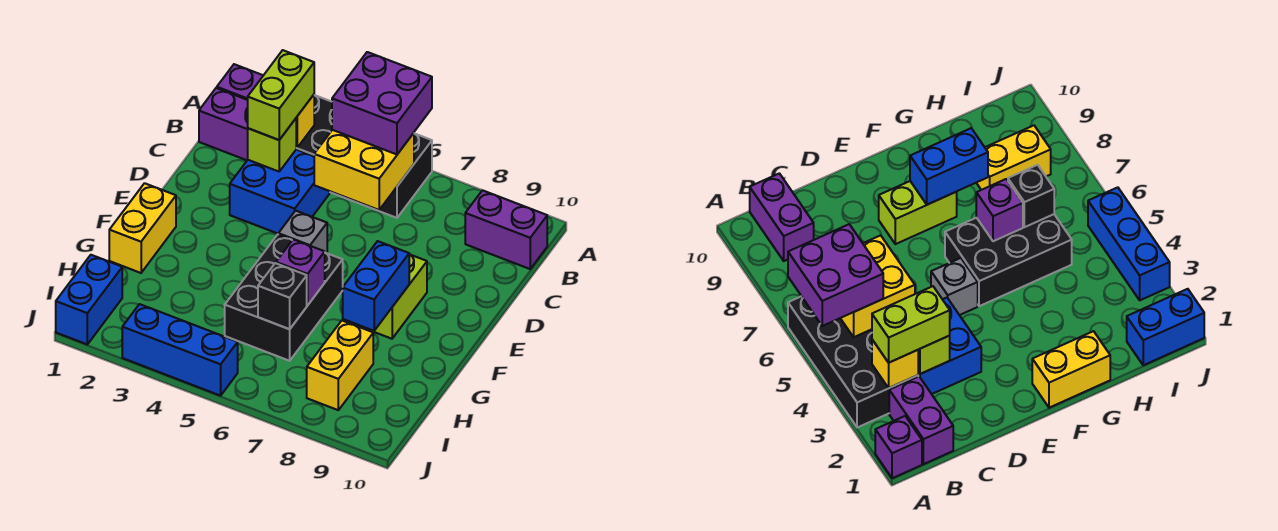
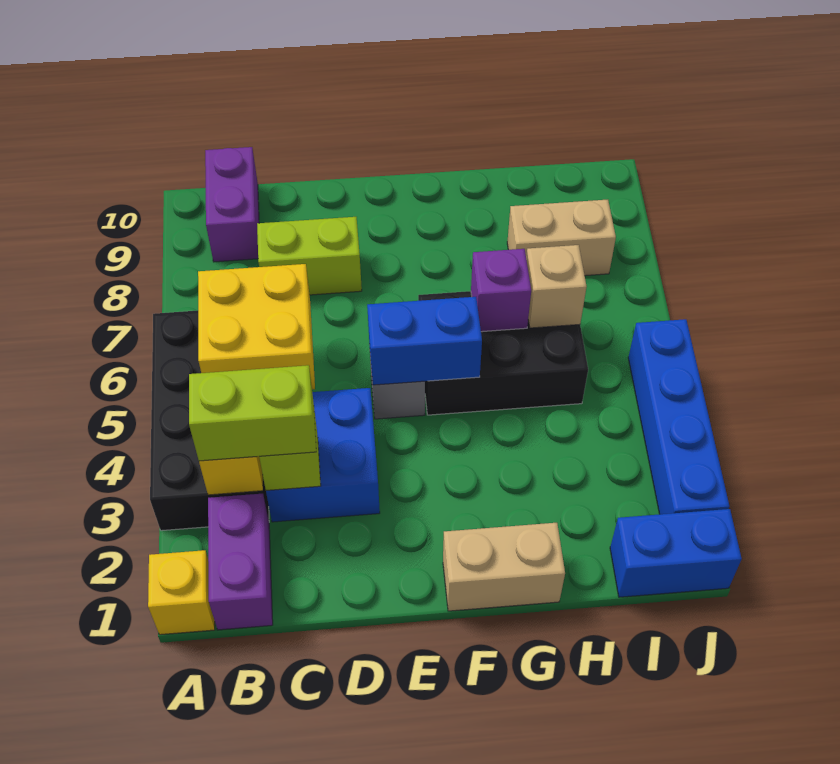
purple 1x1 brick [217,64,263,100] -> yellow 1x1 brick [148,550,215,635]
purple 2x2 brick [332,52,432,154] -> none
lime 1x2 brick [360,255,427,339] -> lime 1x2 brick moved to [257,217,362,295]
yellow 1x2 brick [109,183,176,273] -> tan 1x2 brick [443,523,565,611]
blue 1x2 brick [343,241,410,331] -> blue 1x2 brick moved to [367,297,482,385]
black 1x1 brick [258,263,307,329] -> tan 1x1 brick [526,245,587,328]
yellow 1x2 brick [307,321,373,410] -> tan 1x2 brick [507,200,616,276]
blue 1x3 brick [122,304,238,396] -> blue 1x4 brick [628,319,729,514]

